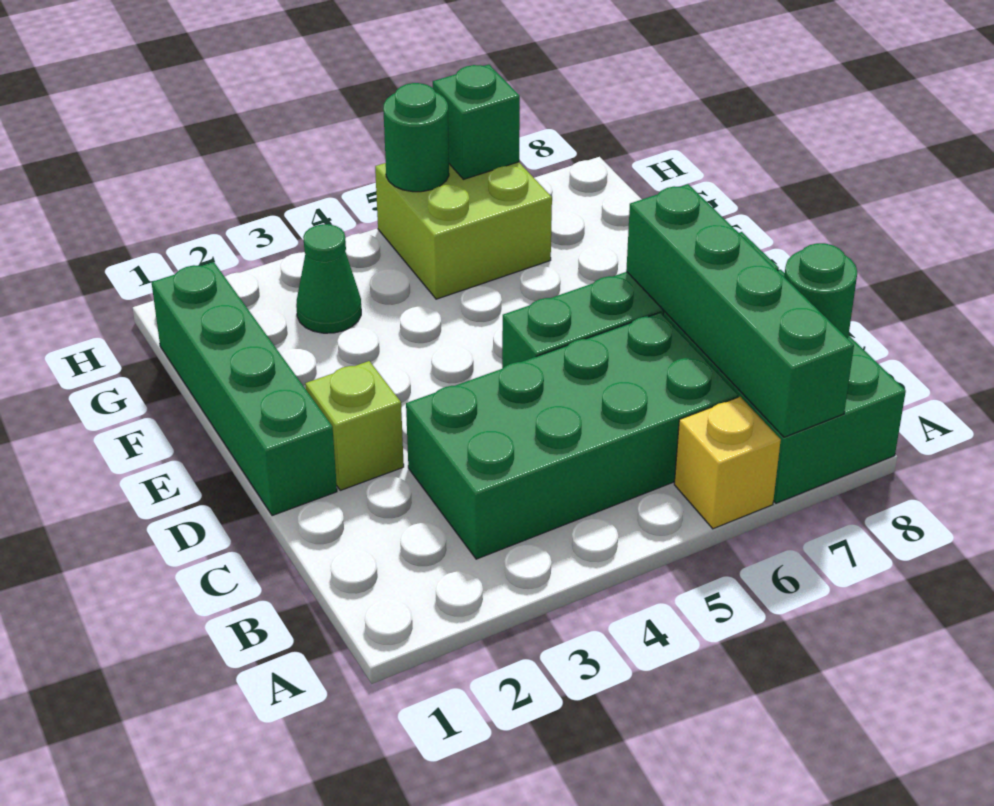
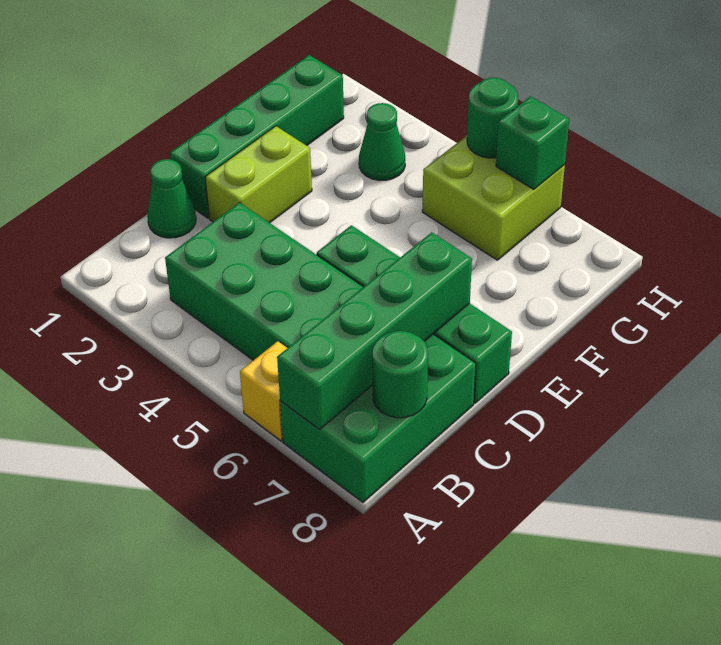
none -> green 1x1 cone [147,159,196,238]
lime 1x1 brick [305,361,404,490] -> lime 1x2 brick [205,126,312,223]

